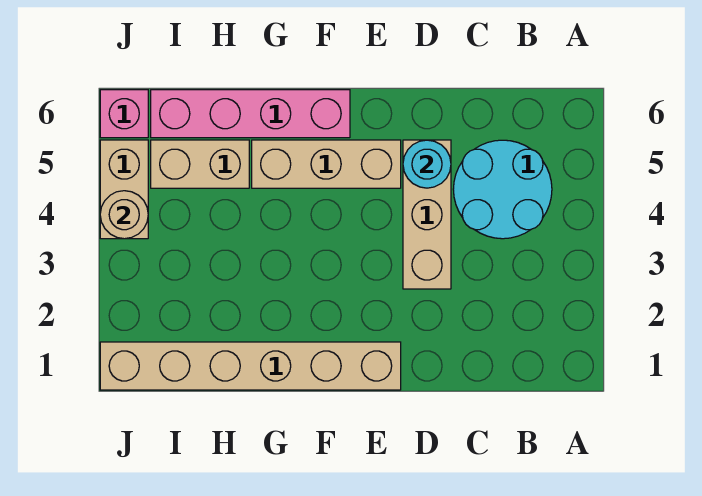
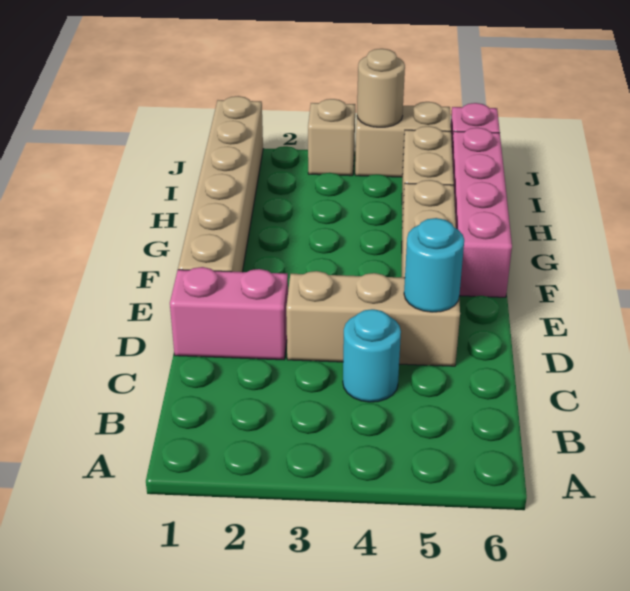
cyan 2x2 round brick [453,140,552,239] -> cyan 1x1 round brick [343,309,401,402]
none -> pink 1x2 brick [170,267,288,360]
none -> tan 1x1 brick [308,99,355,176]

